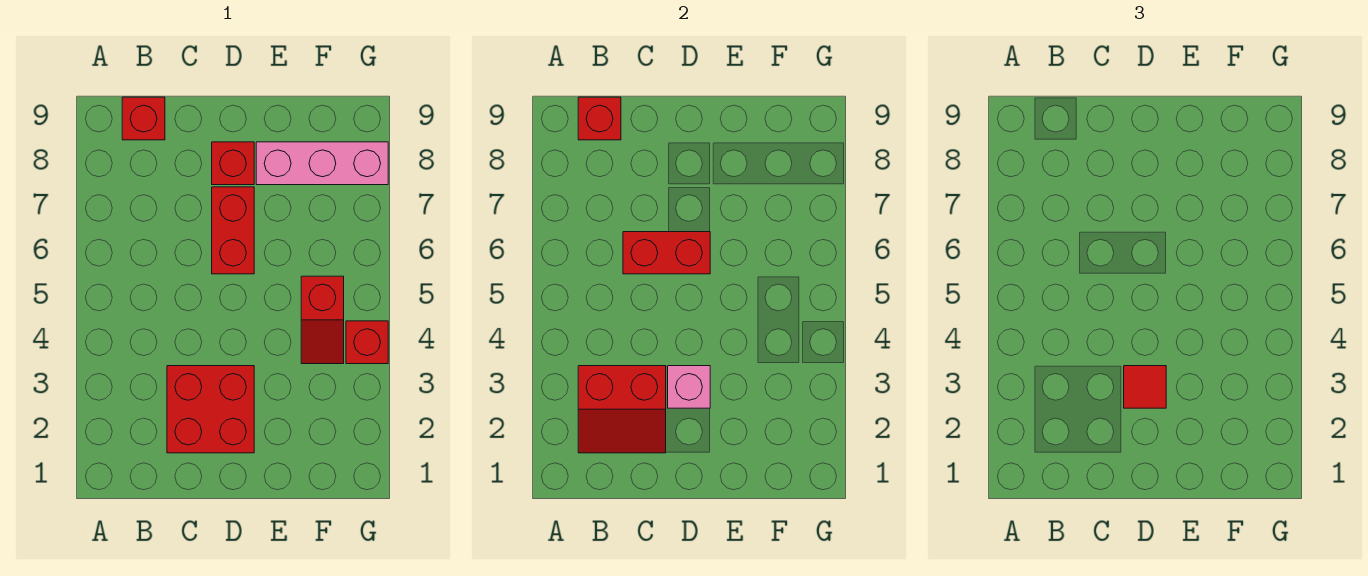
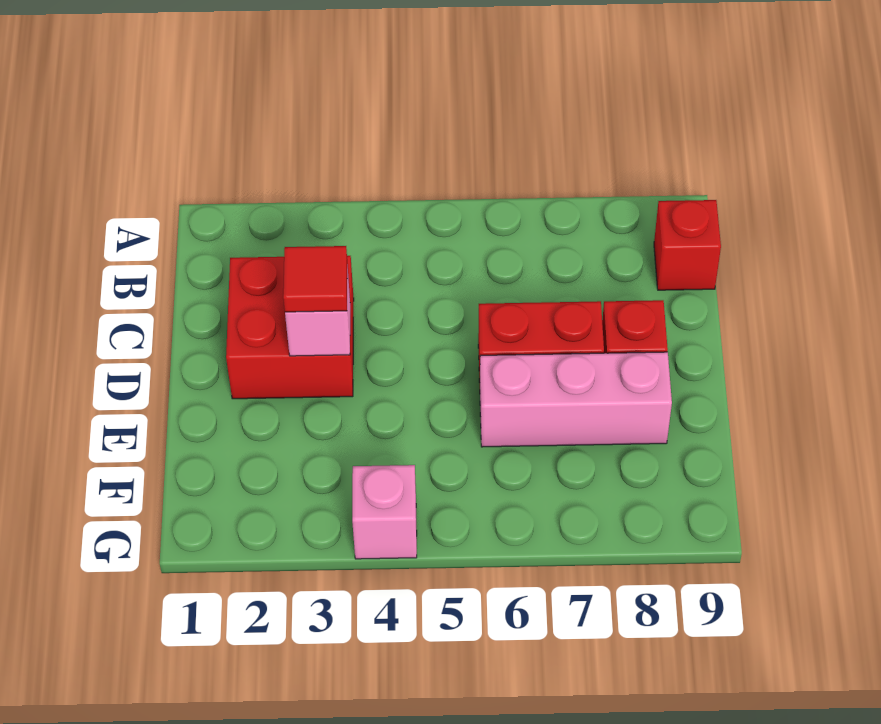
red 2x2 slope [578,366,666,453] -> none
red 1x1 brick [578,97,621,140] -> none
red 1x2 brick [623,232,710,274] -> none
pink 1x3 brick [256,142,388,185] -> pink 1x3 brick turned to [480,352,672,447]
red 1x2 slope [301,276,344,364] -> none
red 1x1 brick [346,321,388,364] -> pink 1x1 brick [352,465,417,559]

